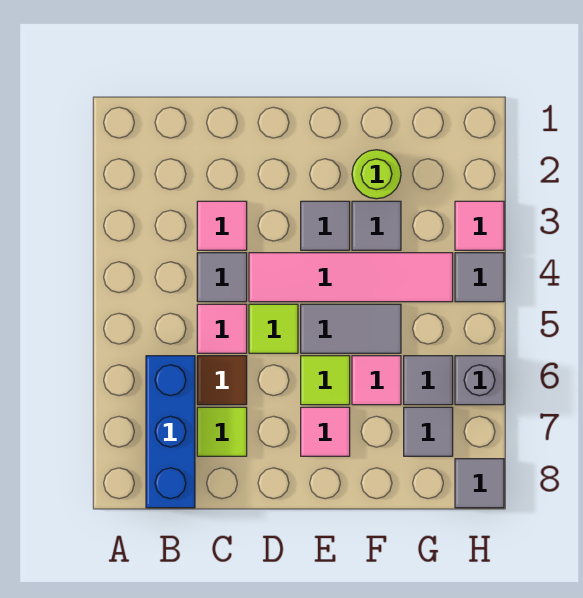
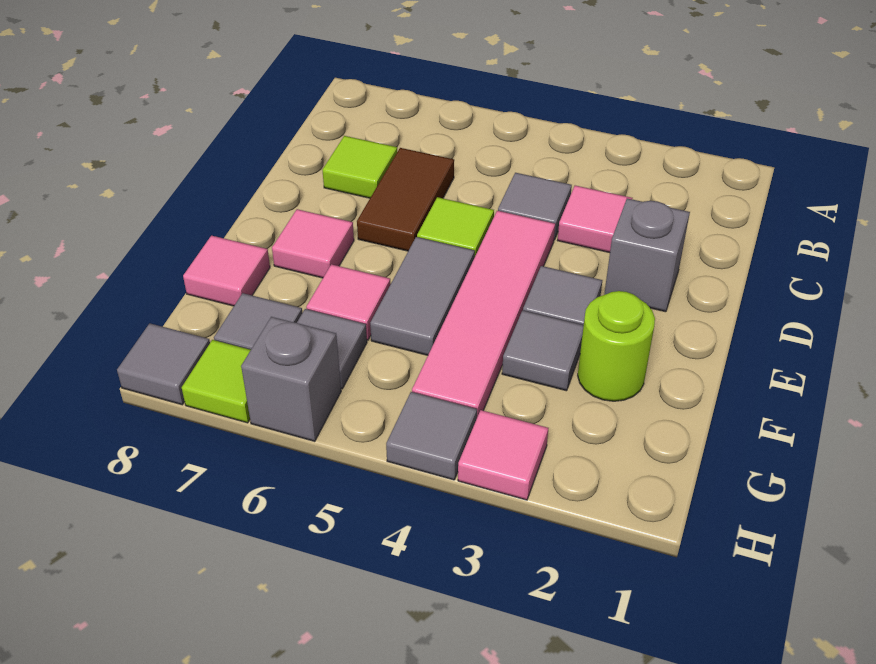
blue 1x3 brick [146,356,195,508] -> none
pink 1x1 tile [197,304,247,353] -> pink 1x1 tile moved to [183,236,270,306]
brown 1x1 tile [197,356,247,405] -> brown 1x2 tile [357,148,454,251]
none -> grey 1x1 brick [604,198,690,312]
lime 1x1 tile [301,356,350,405] -> lime 1x1 tile moved to [182,340,251,423]

